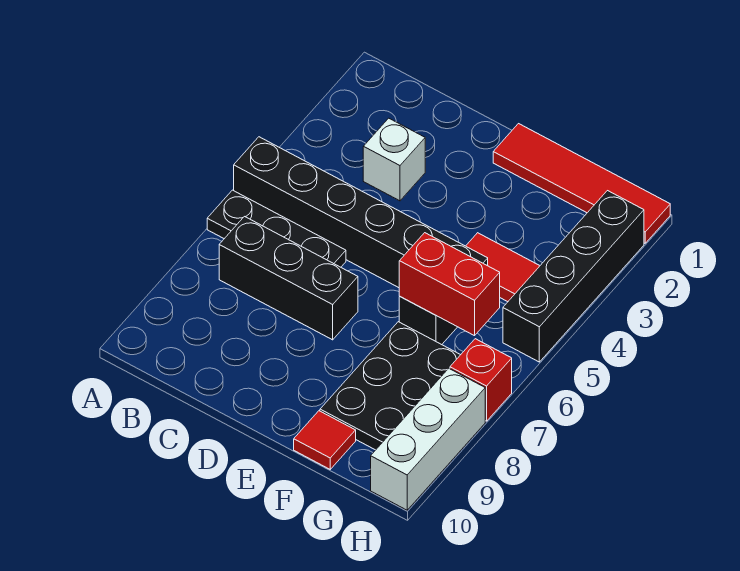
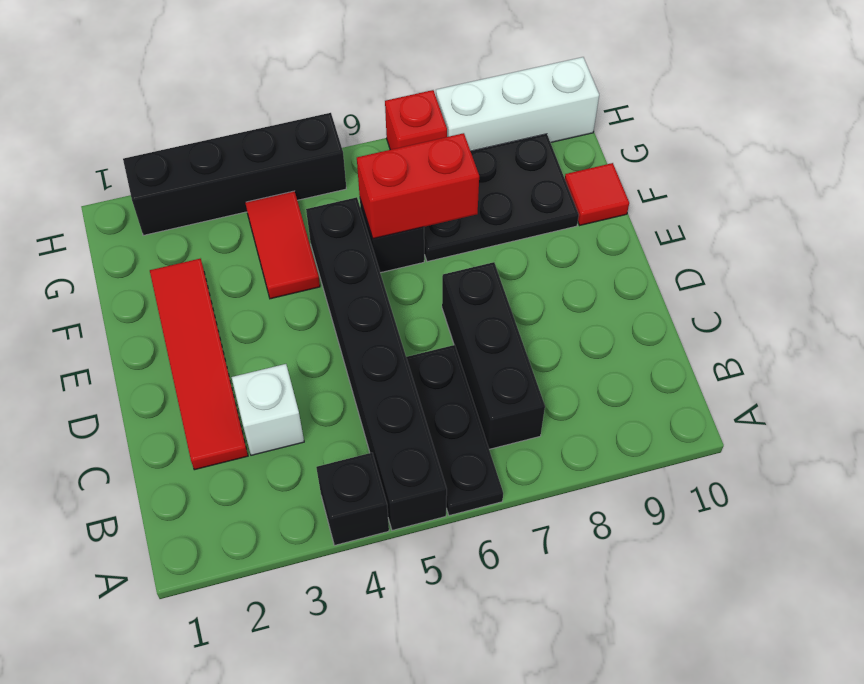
none -> black 1x1 brick [316,453,389,545]
red 1x4 tile [493,124,670,243] -> red 1x4 tile moved to [150,259,248,470]
red 1x2 brick [399,233,500,336] -> red 1x2 brick turned to [357,133,479,239]

